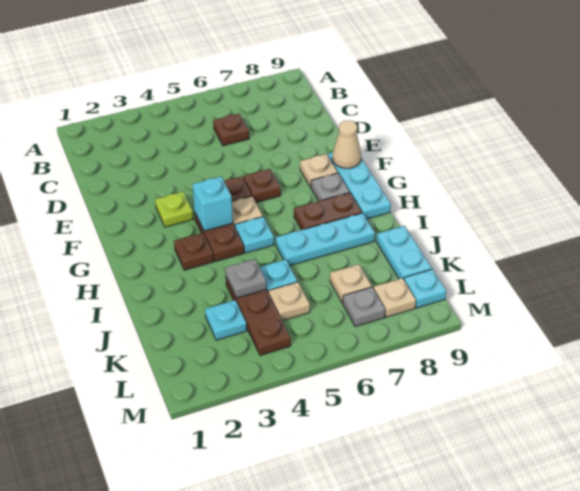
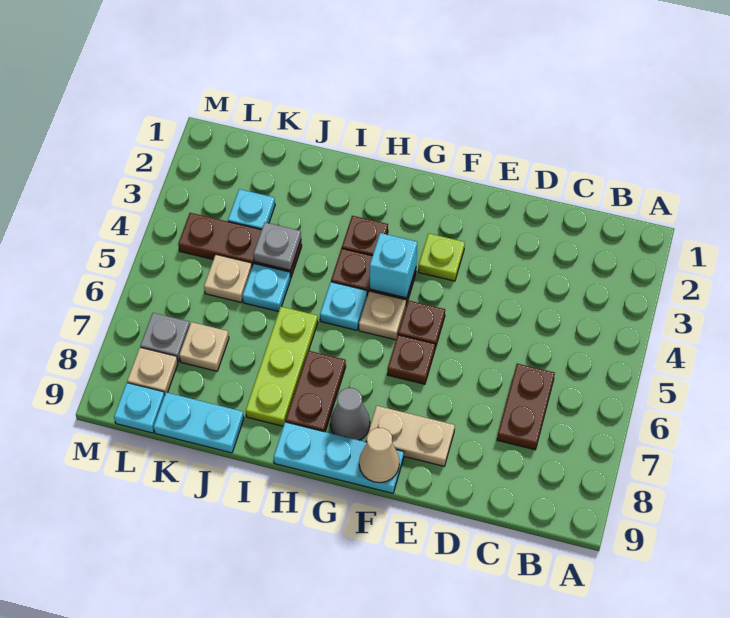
brown 1x1 plate [213,114,249,146] -> brown 1x2 plate [497,364,555,450]
tan 1x1 plate [300,154,338,187] -> tan 1x2 plate [366,406,455,466]
grey 1x1 plate [311,173,350,201] -> grey 1x1 cone [330,388,370,440]
cyan 1x3 plate [276,213,375,266] -> lime 1x3 plate [246,307,318,426]

